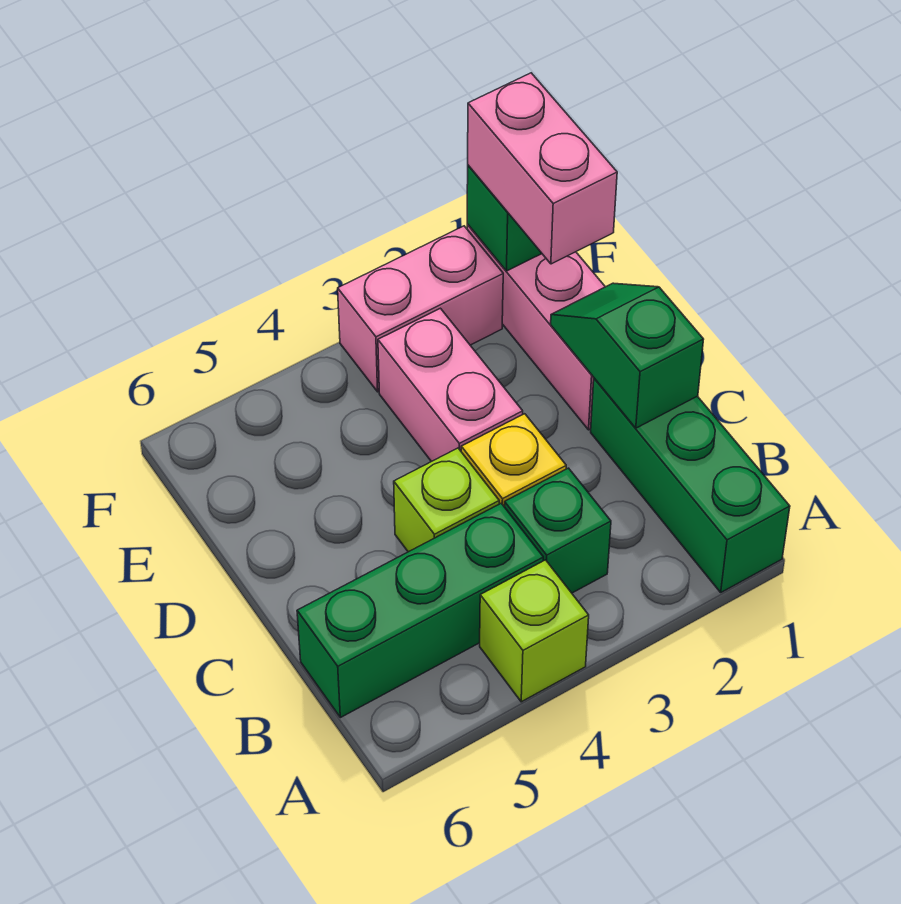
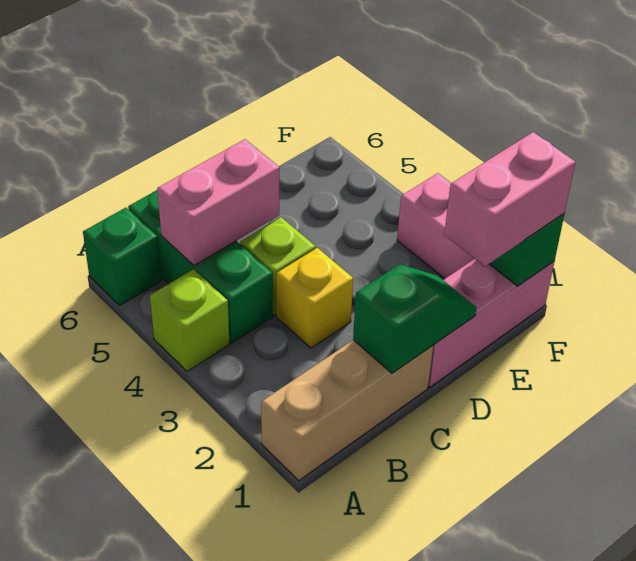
green 1x3 brick [591,378,790,592] -> tan 1x3 brick [261,340,433,481]
green 1x1 brick [505,468,611,593] -> green 1x1 brick moved to [83,208,162,305]
pink 1x2 brick [378,308,523,462] -> pink 1x2 brick moved to [157,139,279,266]

